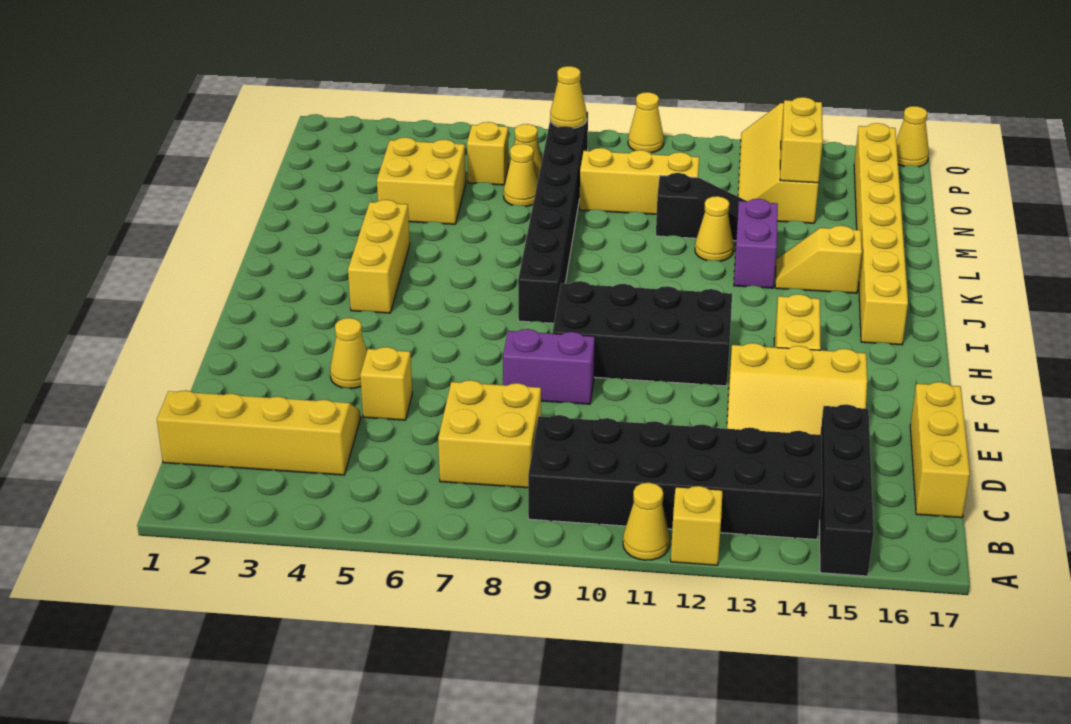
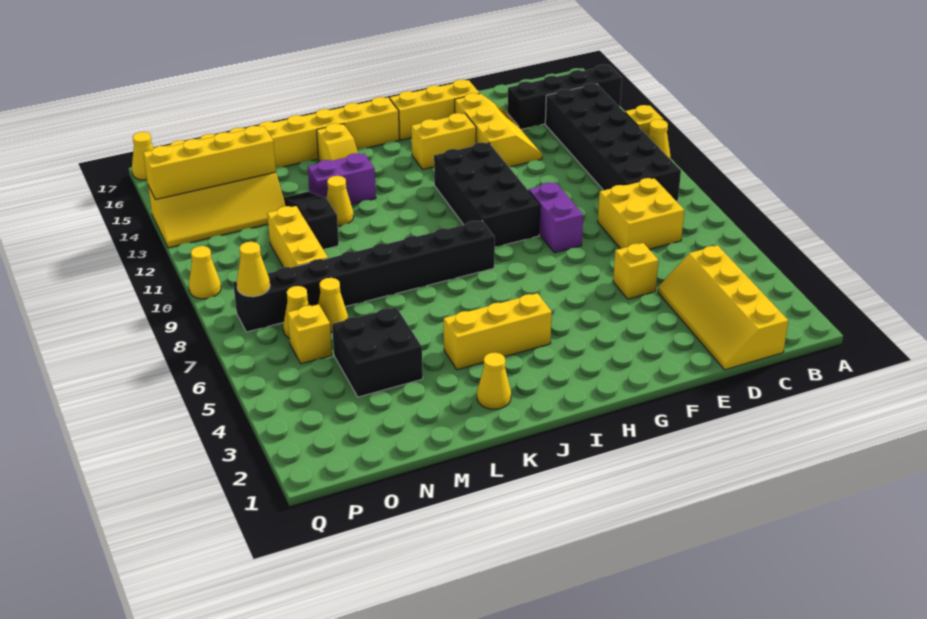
yellow 1x3 brick [910,382,970,518] -> yellow 1x3 brick moved to [390,80,480,140]
yellow 1x1 cone [330,318,367,389] -> yellow 1x1 cone moved to [477,353,511,409]
yellow 2x2 brick [377,137,466,224] -> black 2x2 brick [332,307,423,397]
yellow 1x2 brick [780,97,823,183] -> yellow 1x4 brick [143,126,276,200]

